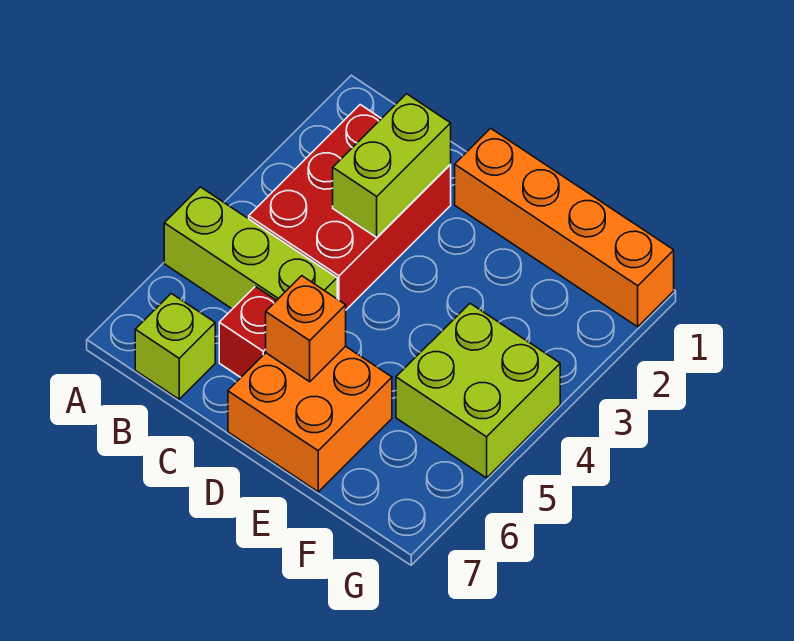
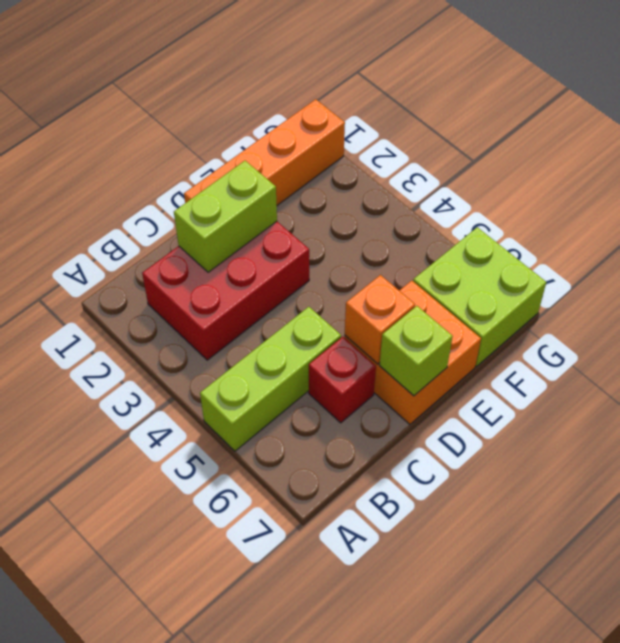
red 2x3 brick [249,105,451,310] -> red 2x3 brick turned to [142,221,309,360]
lime 1x1 brick [135,293,215,399] -> lime 1x1 brick moved to [380,306,453,396]
lime 1x2 brick [333,94,451,237] -> lime 1x2 brick turned to [174,161,277,272]
lime 2x2 brick [396,304,560,478] -> lime 2x2 brick moved to [413,227,546,367]

